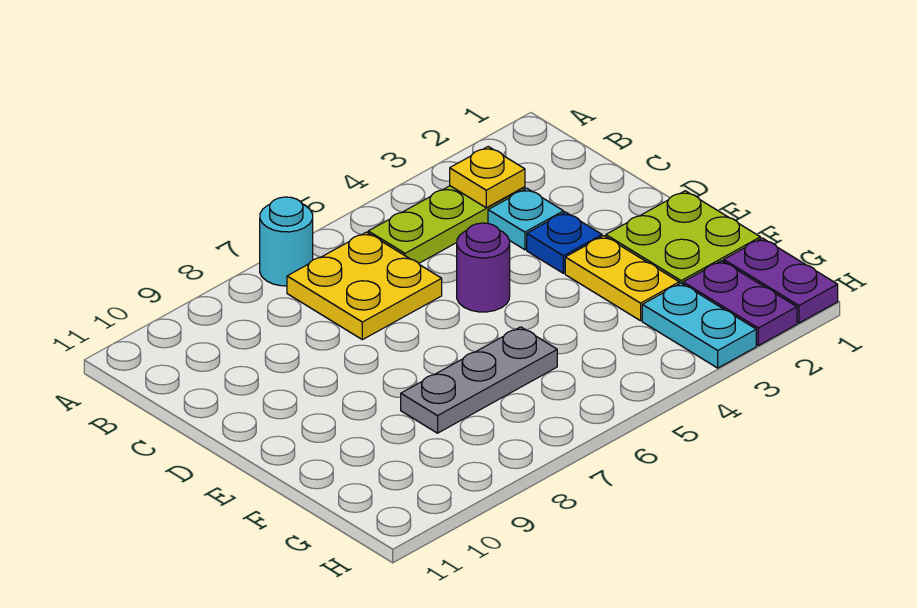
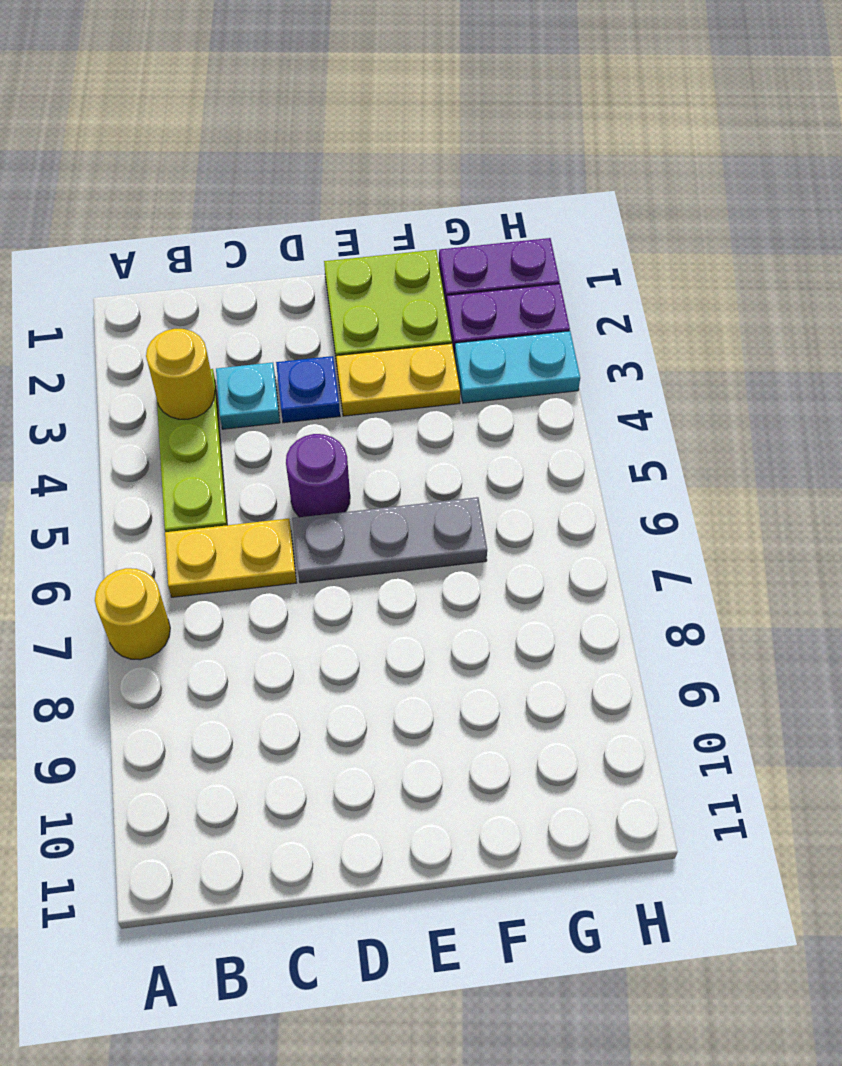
cyan 1x1 round brick [260,197,313,286] -> yellow 1x1 round brick [95,568,170,660]
yellow 1x1 plate [450,147,525,208] -> yellow 1x1 round brick [146,329,215,419]
yellow 2x2 plate [287,232,442,340] -> yellow 1x2 plate [165,518,296,597]
grey 1x3 plate [401,327,557,433] -> grey 1x3 plate turned to [292,497,487,583]

